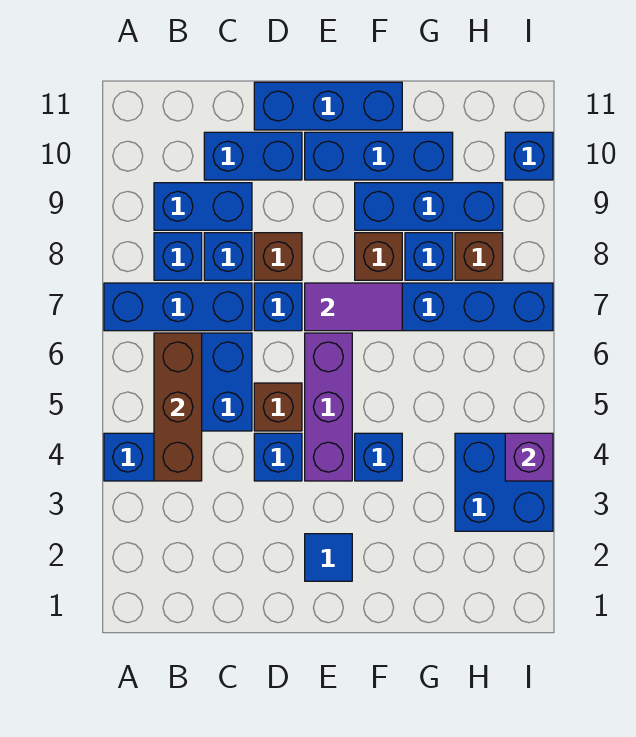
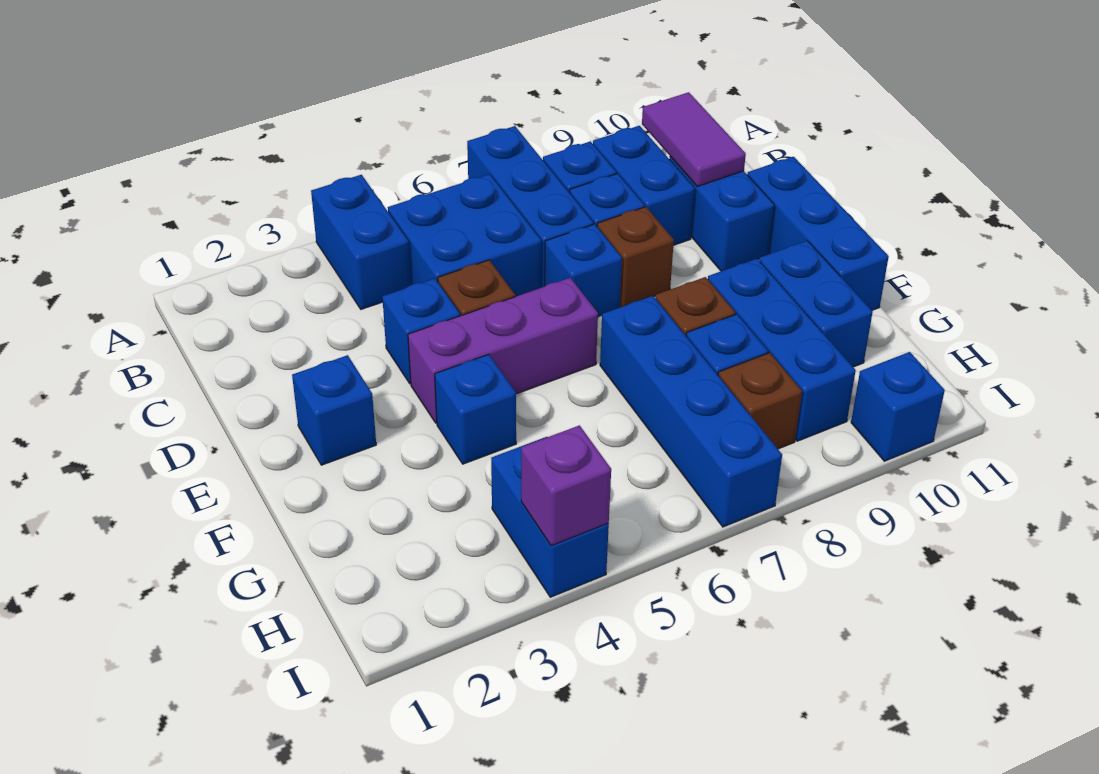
brown 1x3 brick [154,333,202,481] -> none
blue 1x1 tile [305,534,352,581] -> blue 1x1 brick [292,355,376,465]
purple 1x2 tile [305,283,402,331] -> purple 1x2 tile moved to [642,92,746,186]
blue 1x3 brick [305,132,453,180] -> blue 1x2 brick [759,241,873,367]
blue 2x2 brick [455,433,553,531] -> blue 1x2 brick [491,437,609,597]

